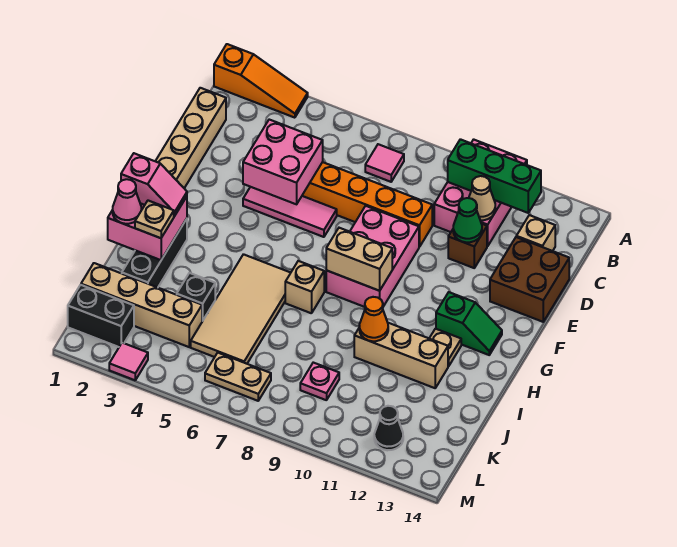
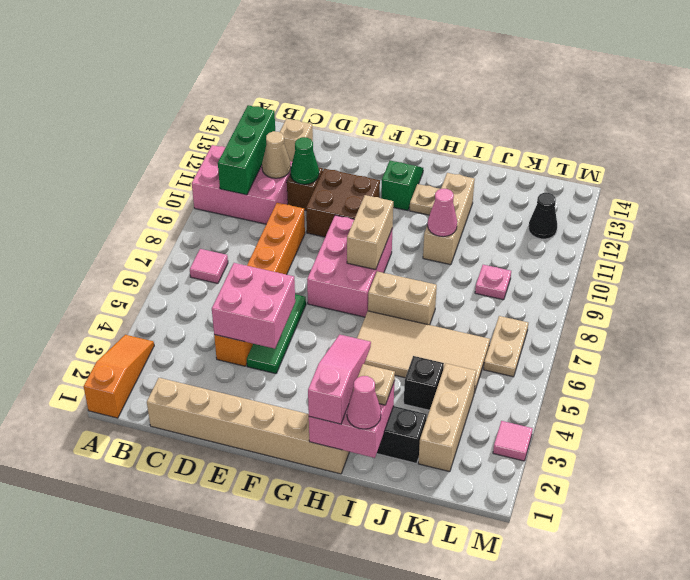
brown 2x2 brick [490,237,569,322] -> brown 2x2 brick moved to [306,169,380,237]
pink 1x3 tile [243,187,337,237] -> green 1x3 tile [247,294,306,374]
pink 2x3 brick [326,206,419,307] -> pink 2x3 brick turned to [307,215,393,317]
pink 1x2 slope [121,153,187,216] -> pink 1x3 slope [308,335,371,424]
tan 1x1 brick [285,261,324,313] -> tan 1x2 brick [368,271,437,325]
orange 1x1 cone [359,297,388,341] -> pink 1x1 cone [428,189,457,237]
tan 1x4 brick [81,263,202,347] -> tan 1x3 brick [418,364,476,472]
black 1x2 brick [68,285,134,347] -> none

